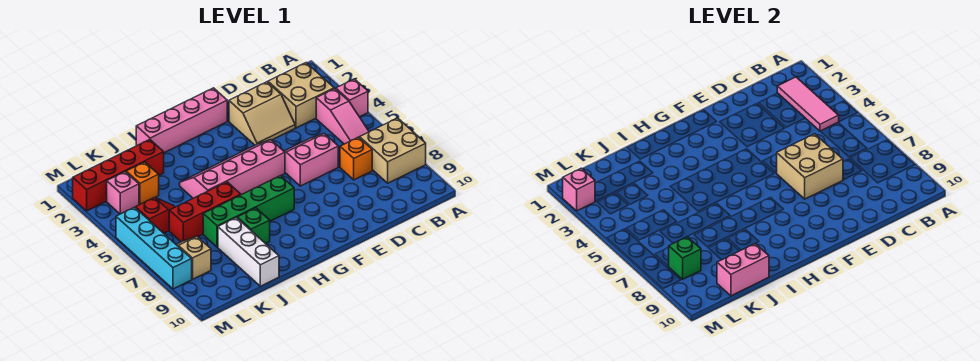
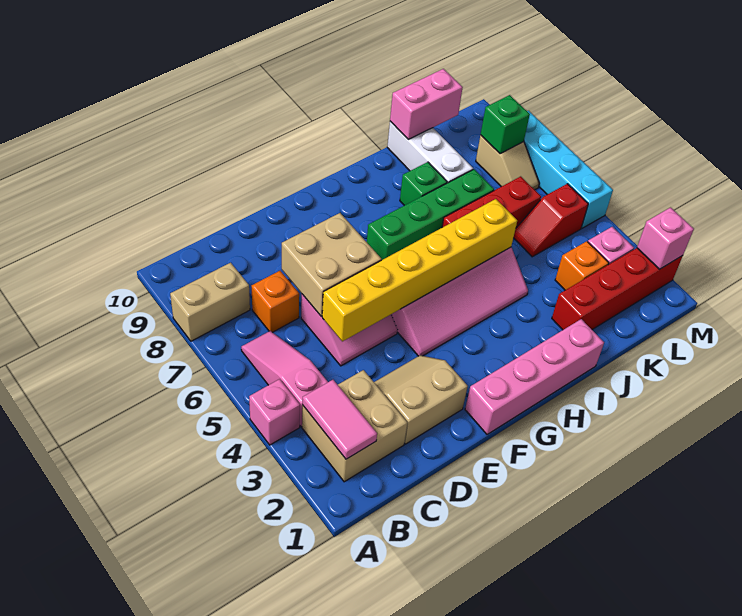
tan 2x2 brick [360,118,426,183] -> tan 1x2 brick [170,263,250,341]
pink 1x3 tile [777,77,839,131] -> pink 1x2 tile [303,380,377,459]
none -> yellow 1x6 brick [322,199,517,341]

